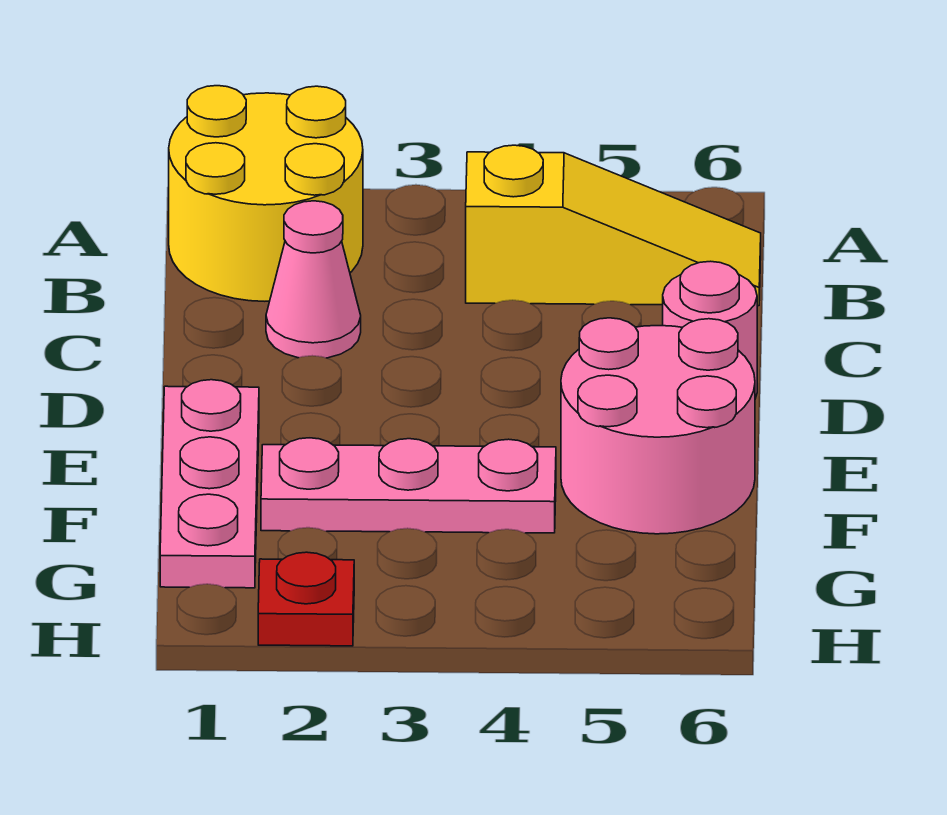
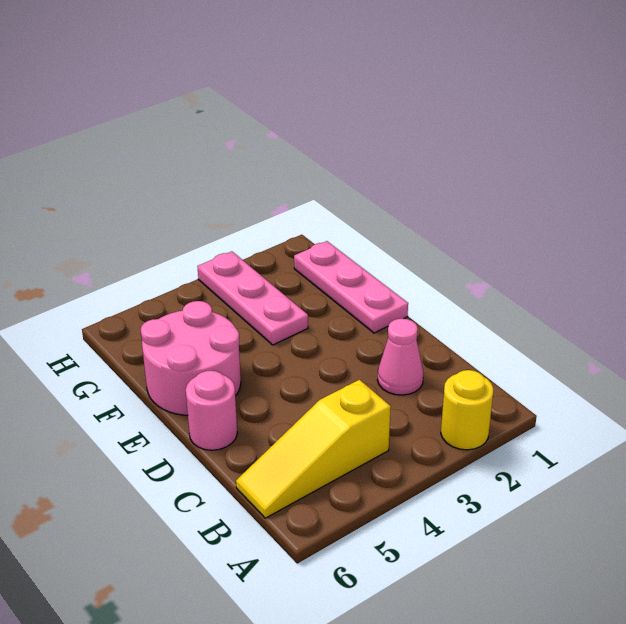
yellow 2x2 round brick [169,86,363,301] -> yellow 1x1 round brick [441,370,493,450]
pink 1x3 plate [261,438,556,533] -> pink 1x3 plate turned to [197,251,308,345]
red 1x1 plate [258,552,354,646] -> none

